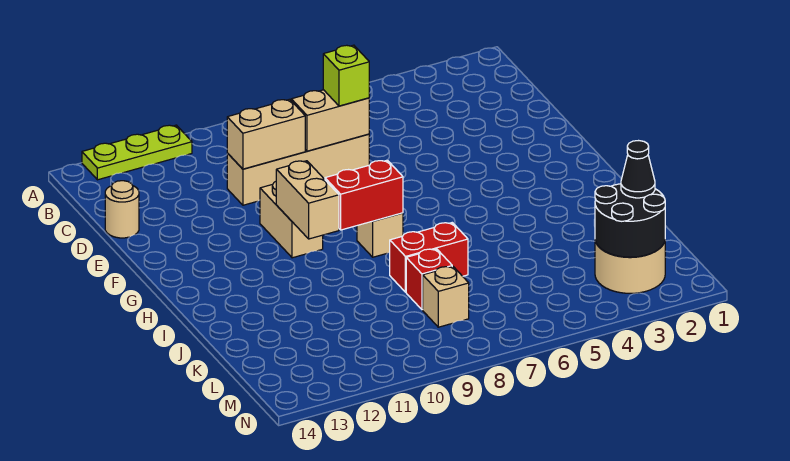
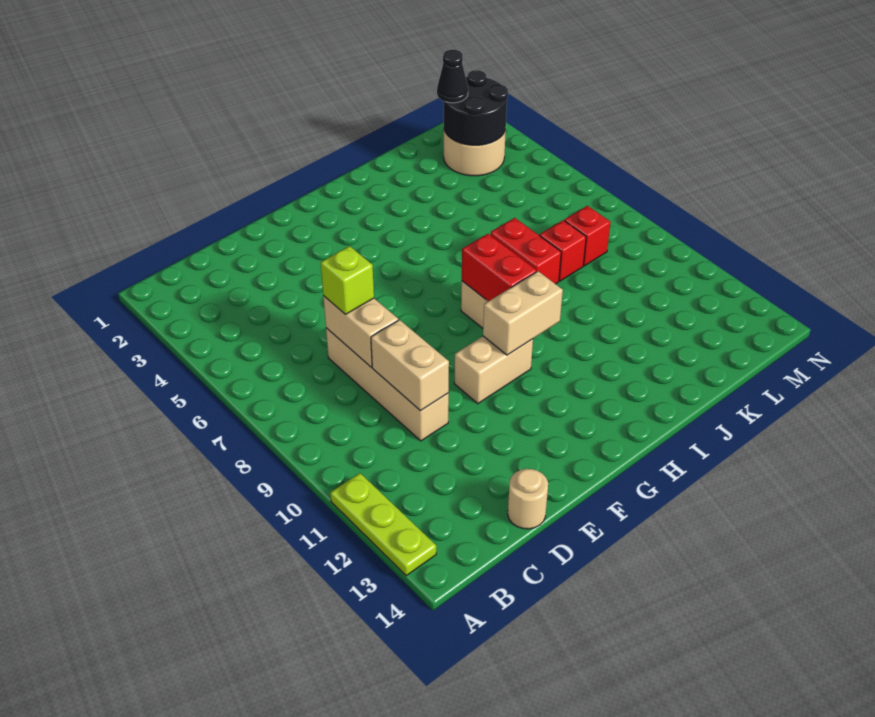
tan 1x1 brick [423,266,469,327] -> red 1x1 brick [564,206,611,266]

